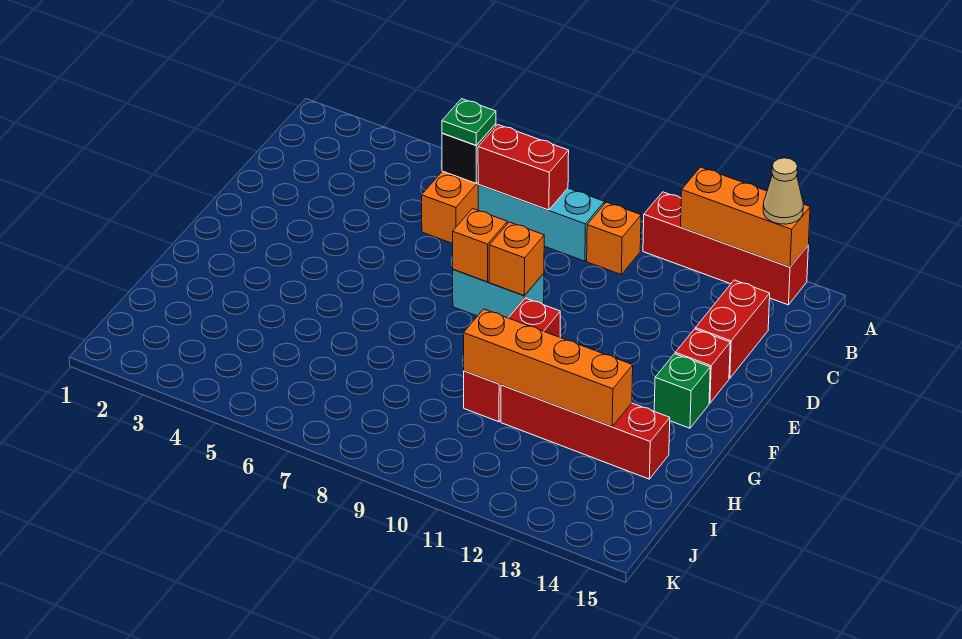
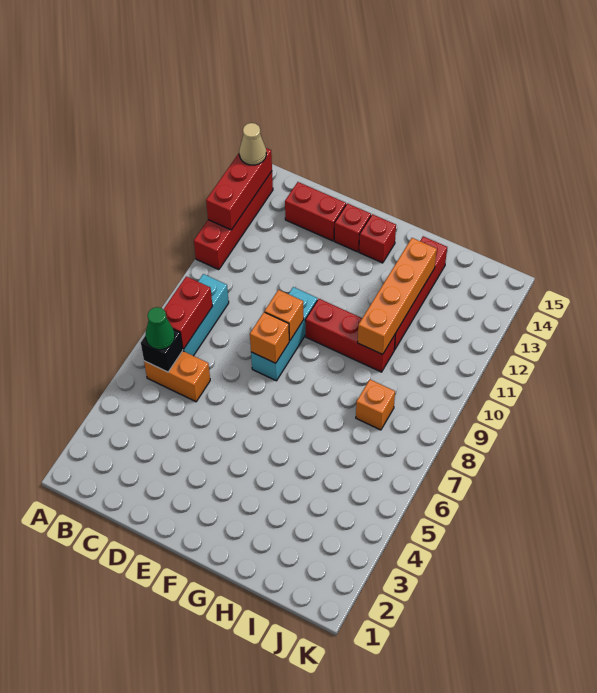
orange 1x3 brick [681,167,810,267] -> red 1x3 brick [206,148,272,230]
green 1x1 plate [442,99,496,145] -> green 1x1 cone [145,307,175,350]
orange 1x1 brick [587,202,641,274] -> orange 1x1 brick moved to [356,379,395,430]
cyan 1x2 brick [453,269,544,318] -> cyan 1x3 brick [251,287,317,381]
green 1x1 brick [654,354,710,428] -> red 1x1 brick [359,214,396,263]

